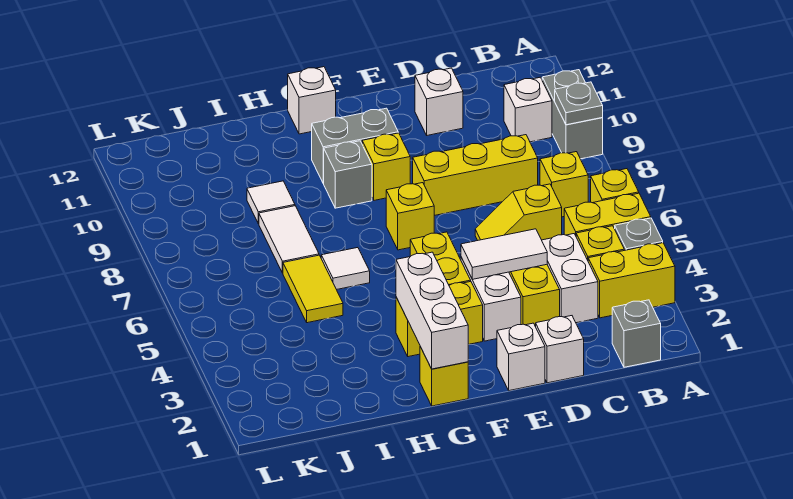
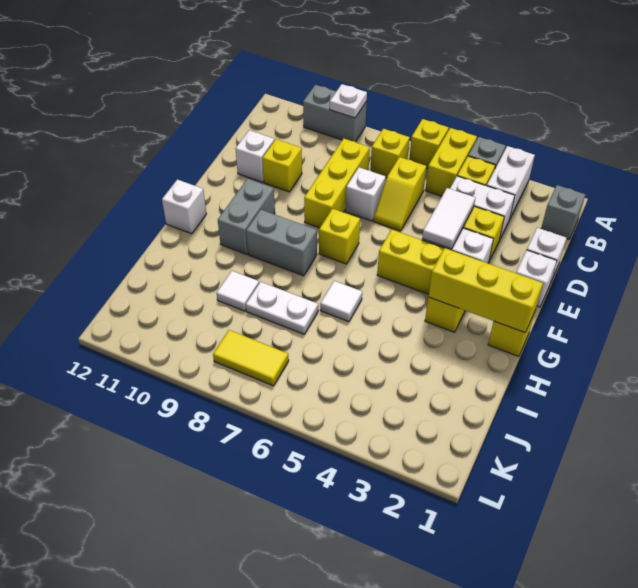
yellow 1x2 brick [588,243,675,318] -> white 1x2 brick [487,146,535,218]
grey 1x1 plate [555,82,603,125] -> white 1x1 plate [330,84,367,118]
white 1x1 brick [504,77,552,142] -> white 1x1 brick moved to [346,167,386,221]
yellow 1x1 brick [362,133,410,200] -> yellow 1x1 brick moved to [263,139,302,192]
white 1x3 brick [396,252,469,369] -> yellow 1x3 brick [428,248,543,333]
grey 1x1 brick [323,141,372,208] -> grey 1x2 brick [246,210,317,276]
yellow 1x2 tile [283,255,343,323] -> yellow 1x2 tile moved to [213,330,289,386]
white 1x2 tile [259,206,319,273] -> white 1x2 plate [246,282,318,334]

